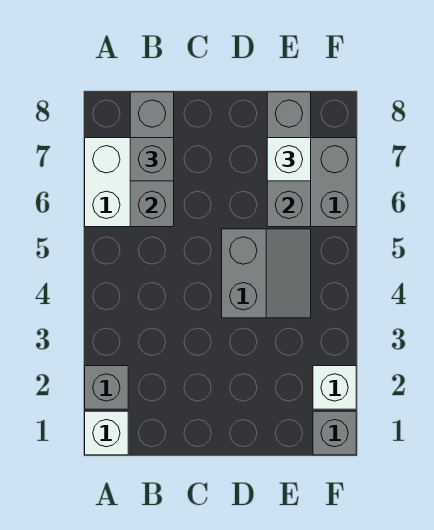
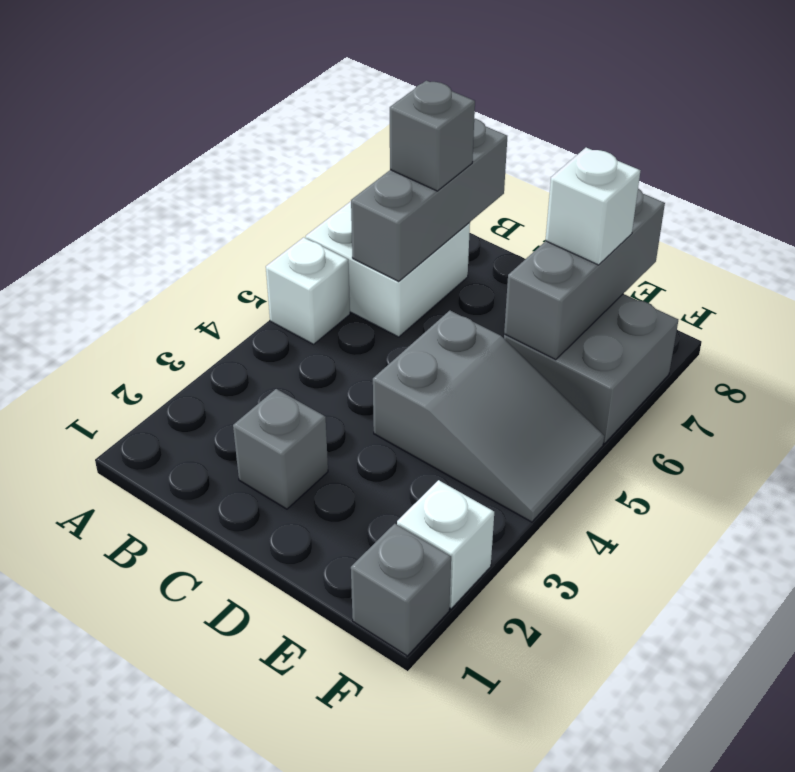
white 1x1 brick [85,411,128,455] -> white 1x1 brick moved to [266,237,350,344]
grey 1x1 brick [85,366,128,409] -> grey 1x1 brick moved to [233,389,328,509]
grey 2x2 slope [222,229,311,318] -> grey 2x3 slope [373,311,604,522]

